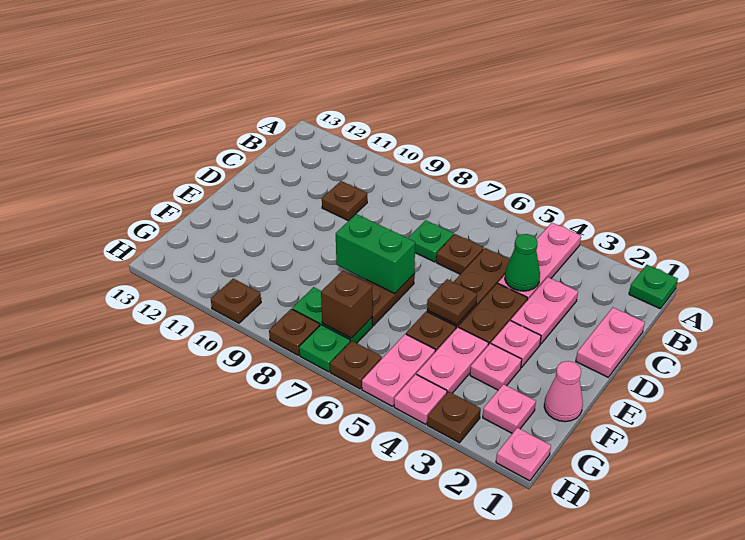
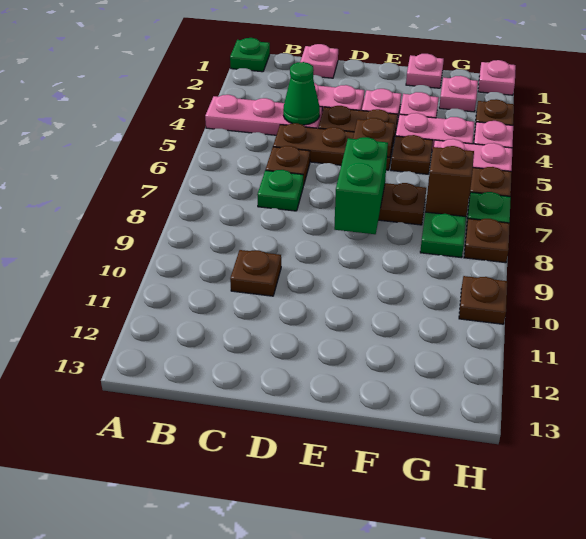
pink 1x2 plate [576,308,645,377] -> pink 1x1 plate [300,44,338,78]
pink 1x1 cone [544,361,583,422] -> pink 1x1 plate [406,54,444,88]

